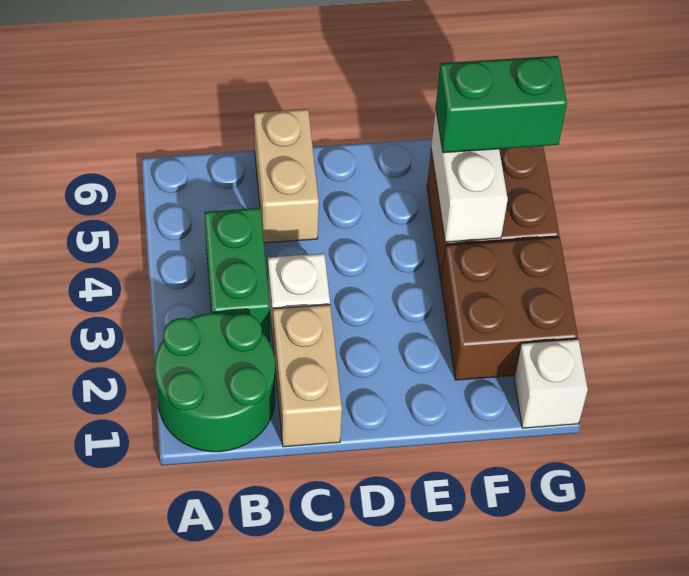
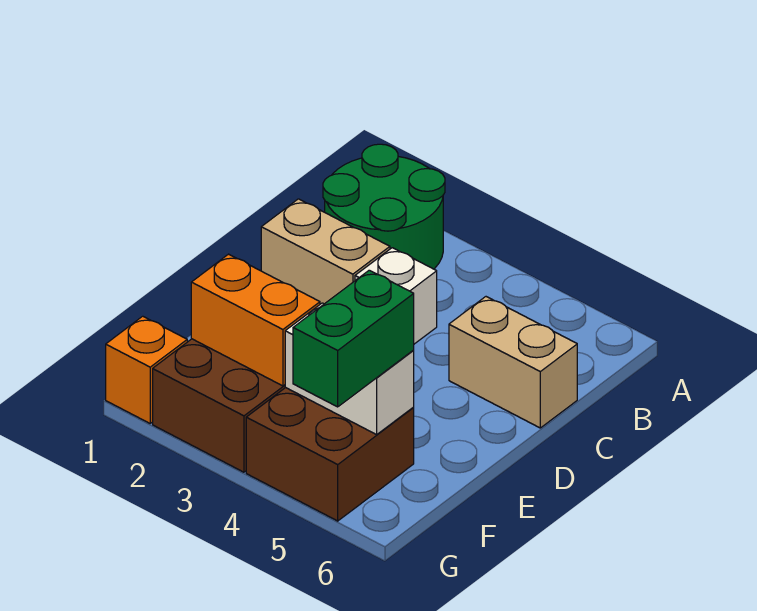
green 1x2 brick [204,208,270,342] -> none
none -> orange 1x2 brick [191,254,320,386]
white 1x1 brick [514,339,588,428] -> orange 1x1 brick [106,316,187,423]

